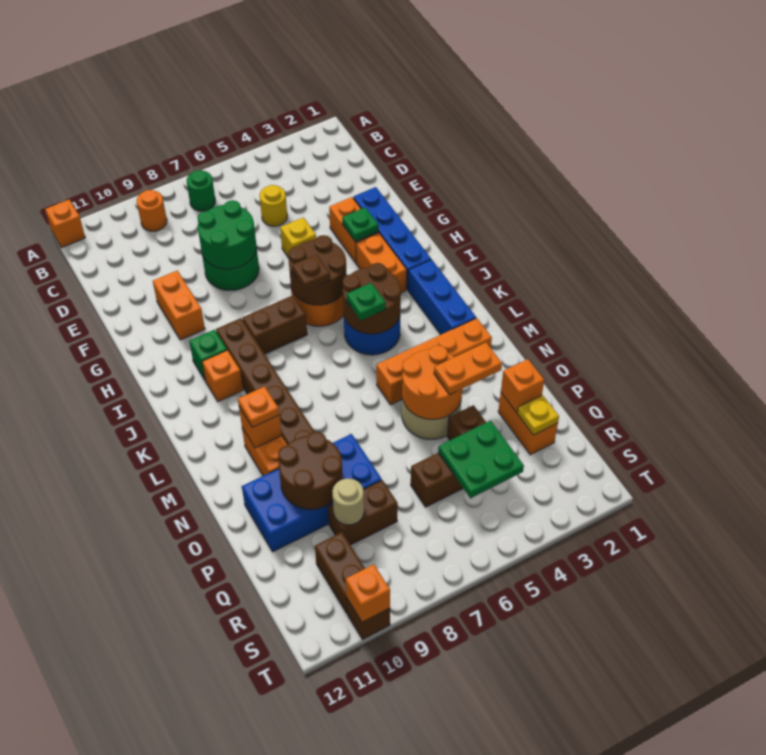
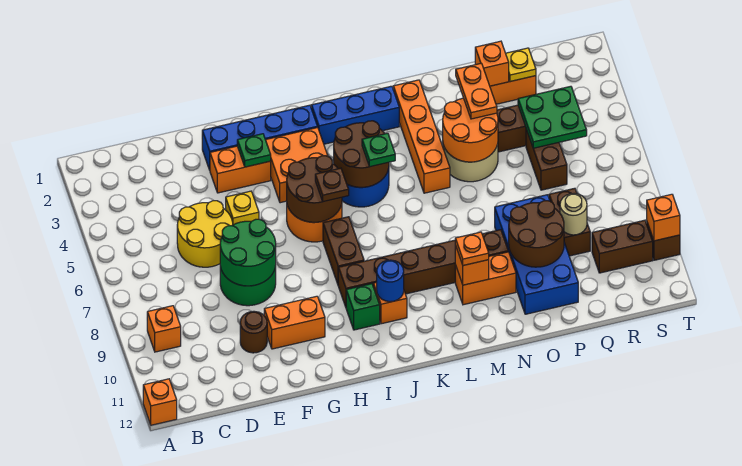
green 1x1 round brick [187,170,215,211] -> none
orange 1x1 round brick [137,190,167,231] -> orange 1x1 brick [147,306,181,352]
yellow 1x1 round brick [260,185,287,226] -> yellow 2x2 round brick [177,201,233,267]
none -> brown 1x1 round brick [240,311,267,353]
orange 1x2 brick [356,233,407,293] -> orange 2x2 brick [266,128,328,203]
none -> blue 1x1 round brick [377,260,404,302]

